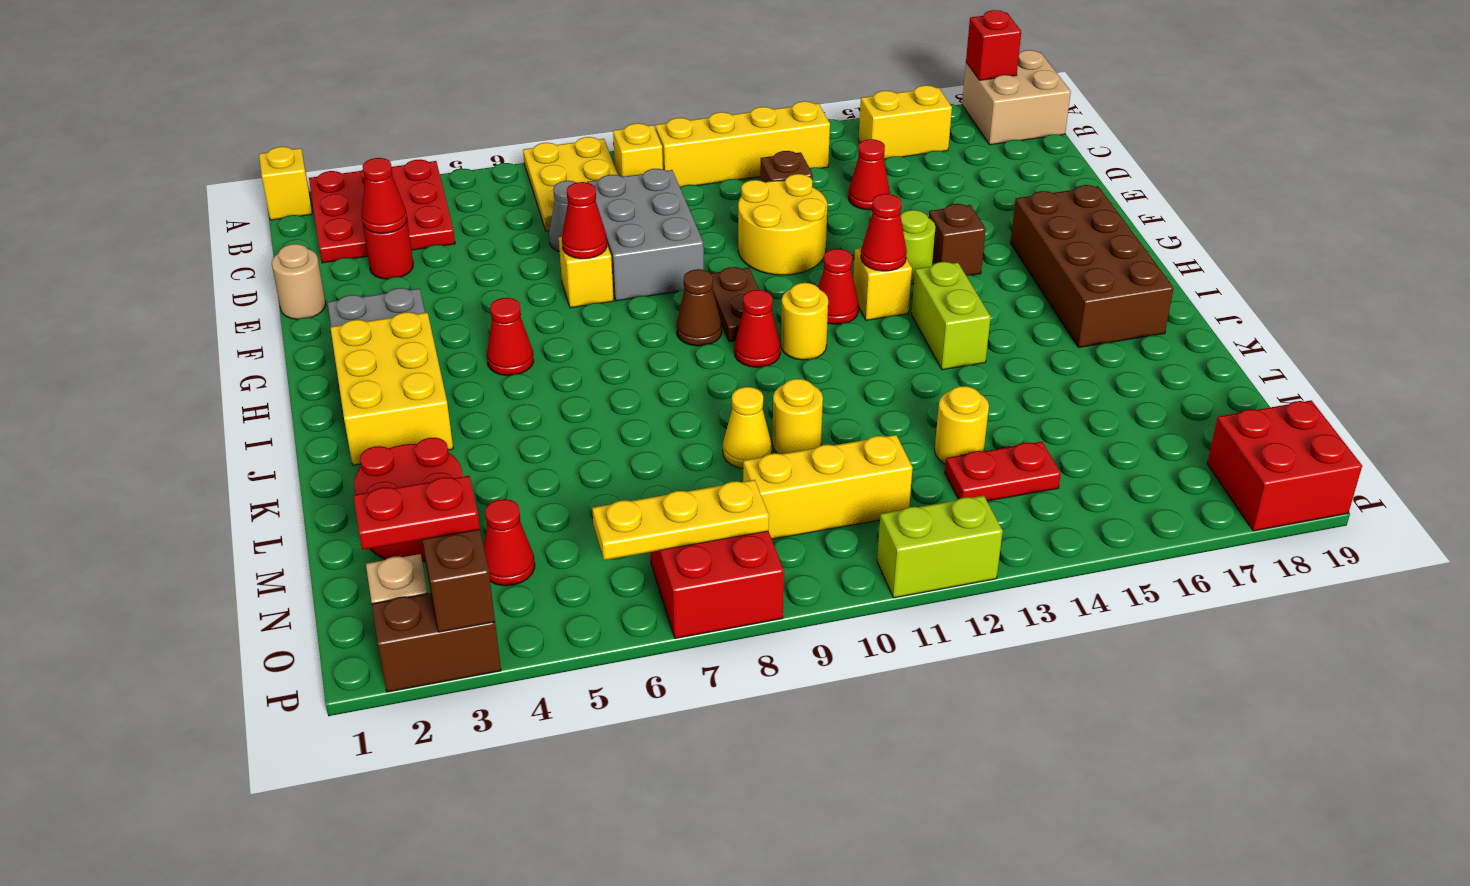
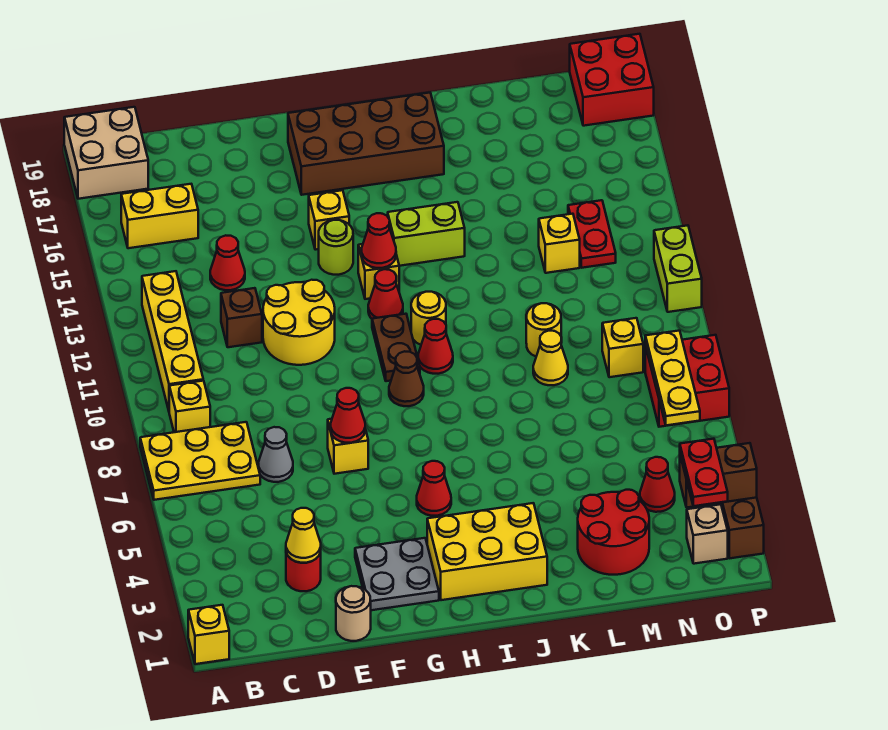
red 3x3 plate [309,159,455,263] -> none
red 1x1 brick [966,10,1021,80] -> none
yellow 1x2 brick [859,85,952,159] -> yellow 1x2 brick turned to [121,184,198,248]
red 1x1 cone [362,158,407,233] -> yellow 1x1 cone [286,508,321,563]
grey 2x3 brick [587,169,704,301] -> none
brown 1x2 plate [711,267,759,342] -> brown 1x2 plate turned to [372,314,420,381]
brown 1x1 brick [929,204,986,275] -> yellow 1x1 brick [309,190,349,250]
yellow 1x1 round brick [935,386,989,464] -> yellow 1x1 brick [539,214,580,273]
yellow 1x3 brick [743,435,913,539] -> yellow 1x1 brick [602,318,643,377]

